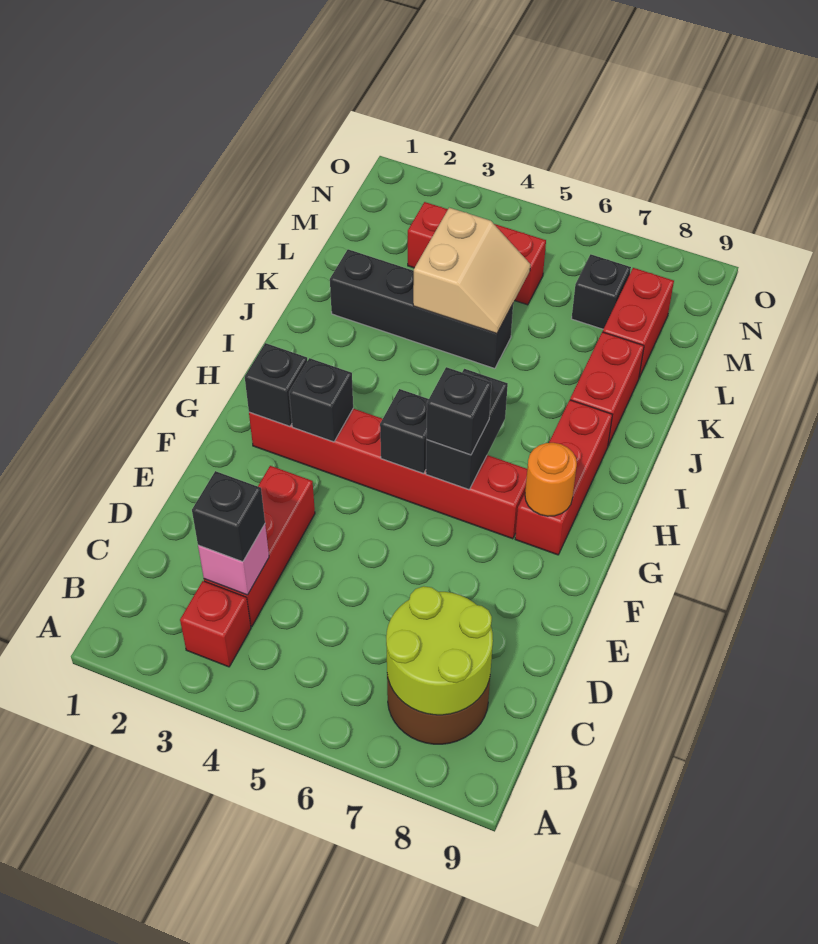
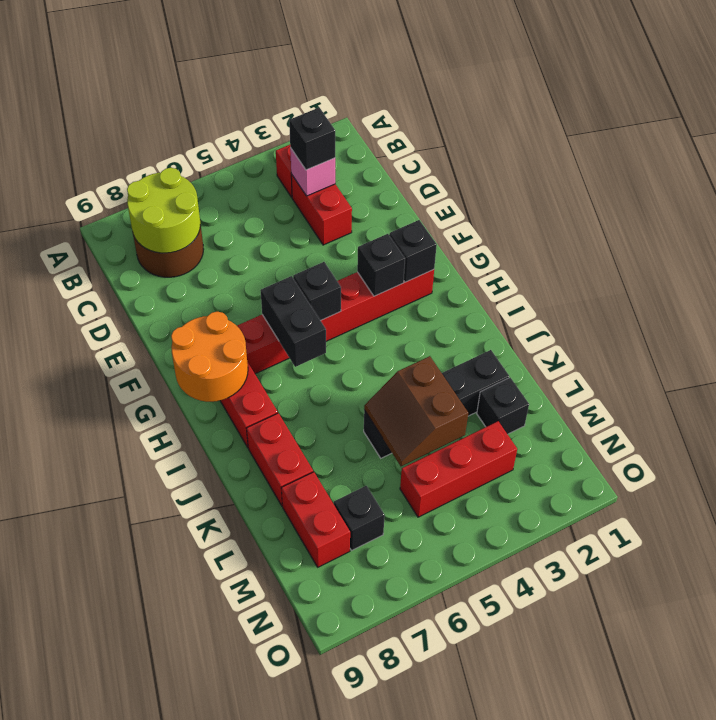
red 1x3 brick [204,466,315,626] -> red 1x2 brick [291,174,352,245]
black 1x1 brick [426,367,491,455] -> black 1x1 brick moved to [477,378,529,434]
orange 1x1 round brick [525,443,577,516] -> orange 2x2 round brick [171,312,248,402]
tan 2x2 slope [413,208,530,334] -> brown 2x2 slope [364,356,468,466]

